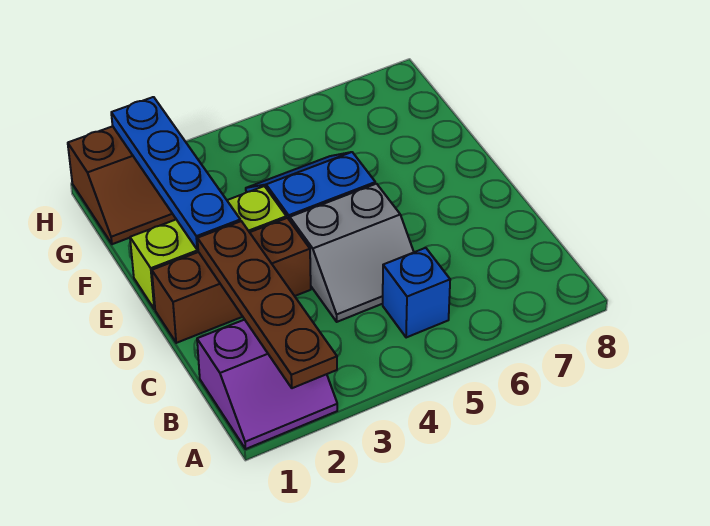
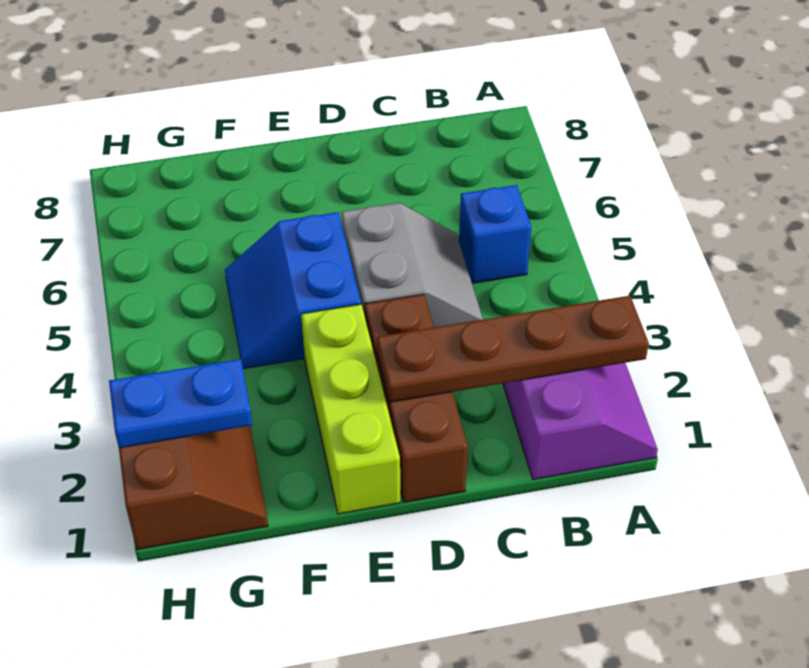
blue 1x4 plate [111,97,240,250] -> blue 1x2 plate [109,359,252,448]

